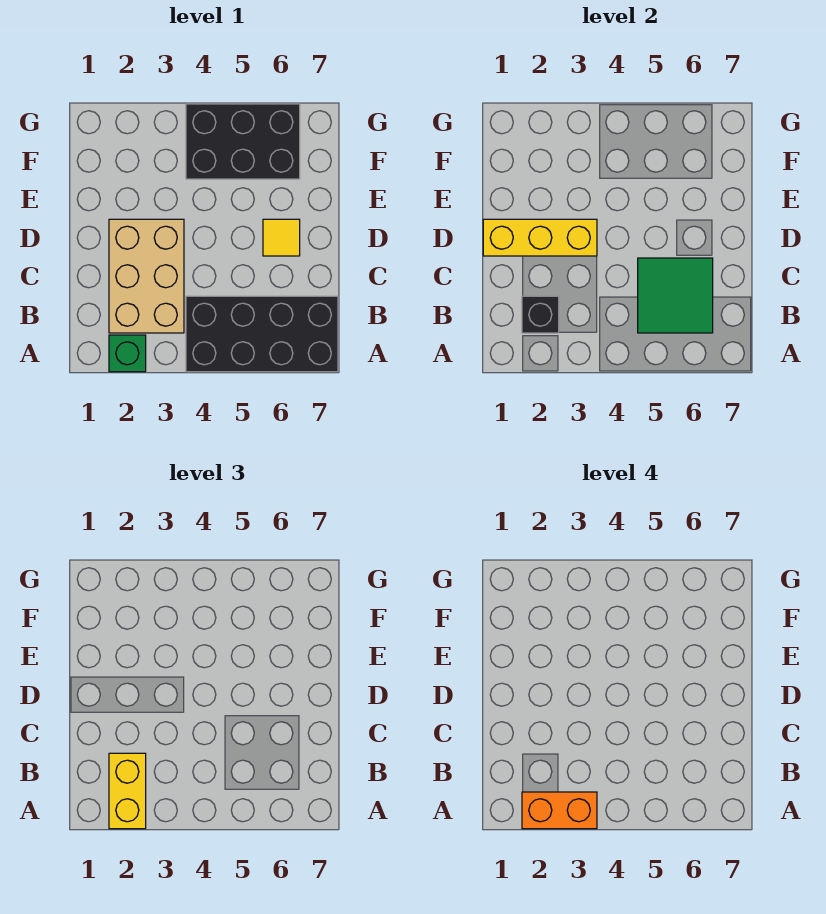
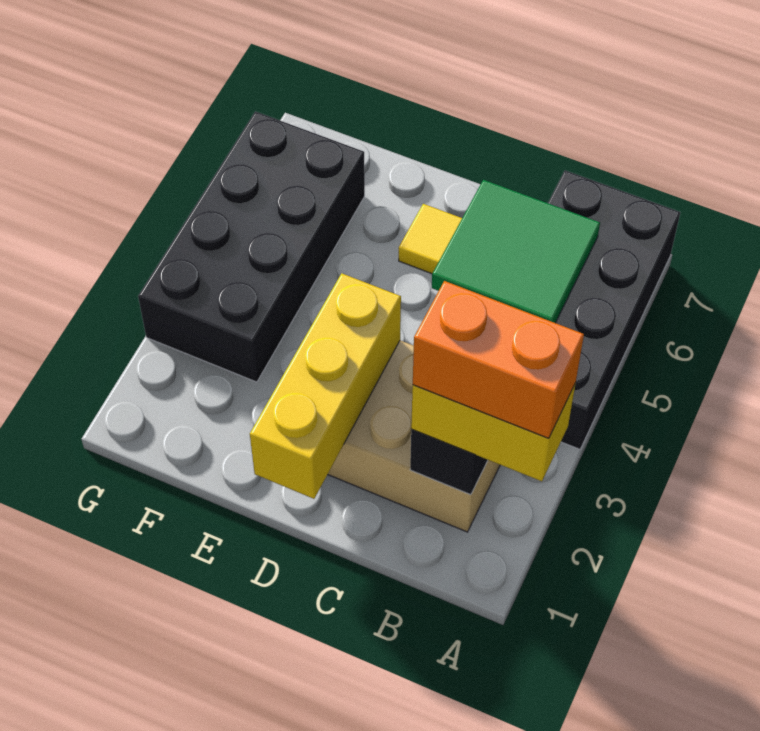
green 1x1 brick [109,335,146,372] -> none
orange 1x2 brick [522,792,597,829] -> orange 1x2 brick turned to [413,281,584,438]
black 2x3 brick [186,104,300,179] -> black 2x4 brick [138,111,365,382]

